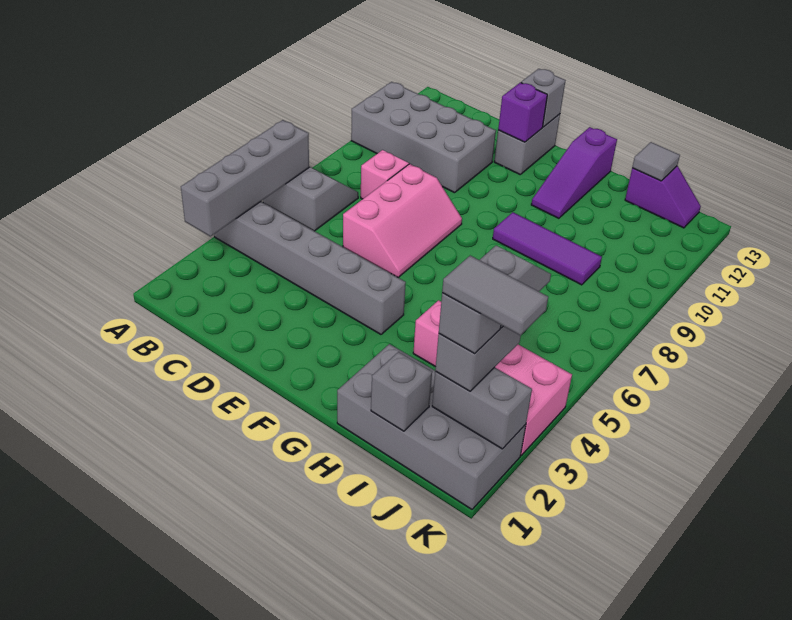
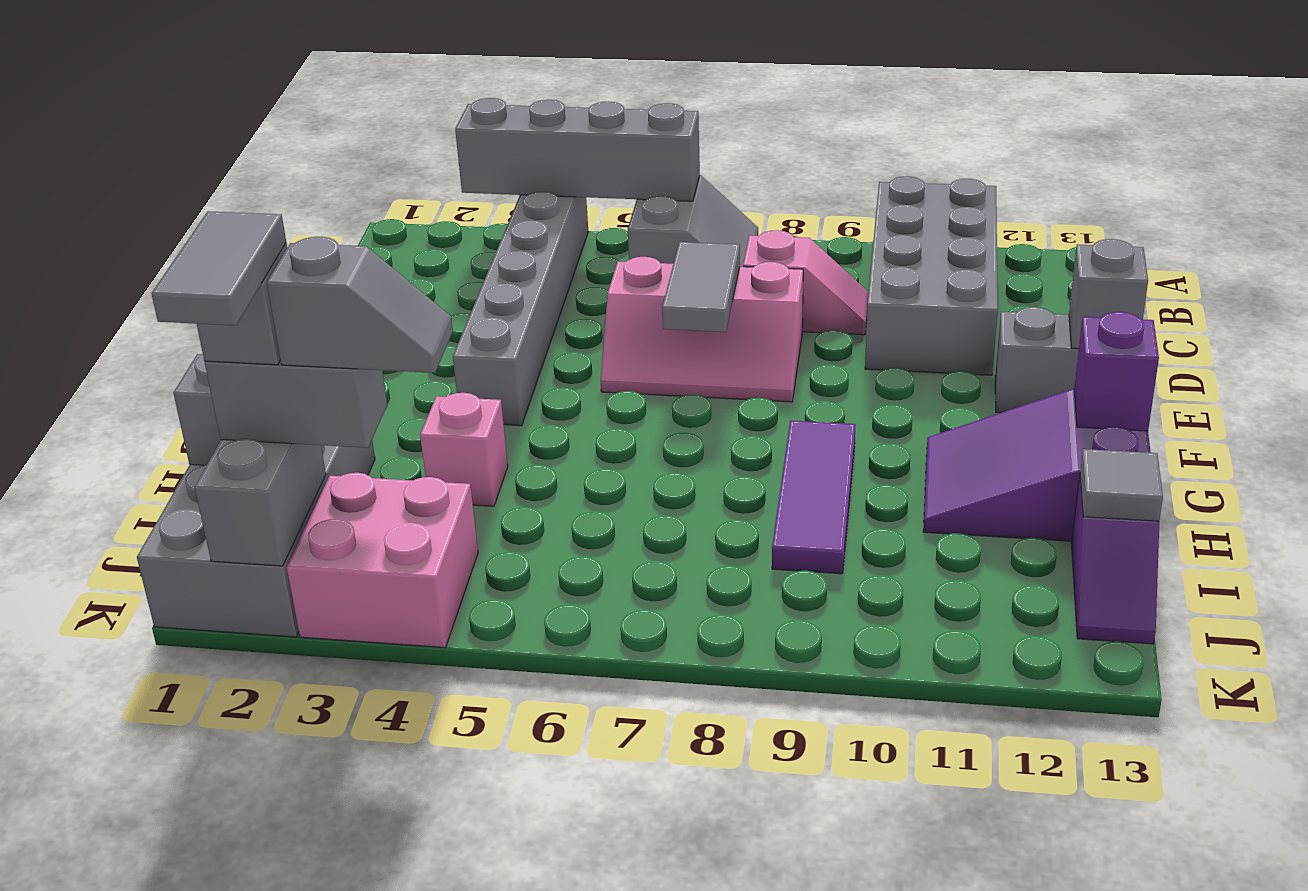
none -> grey 1x2 tile [662,242,740,332]
purple 1x1 brick [498,83,547,142] -> purple 1x1 brick moved to [1074,312,1159,431]
purple 1x3 slope [531,127,617,218] -> purple 2x3 slope [923,389,1151,541]

